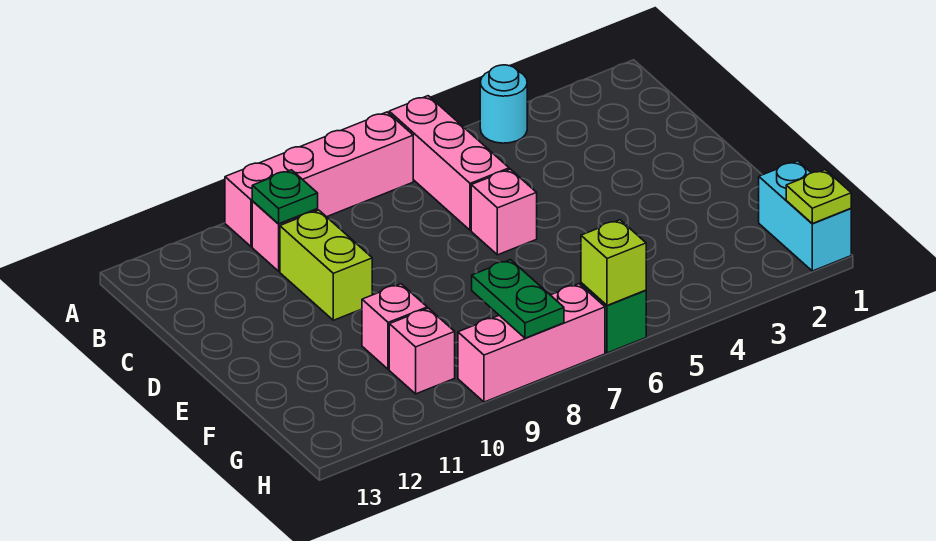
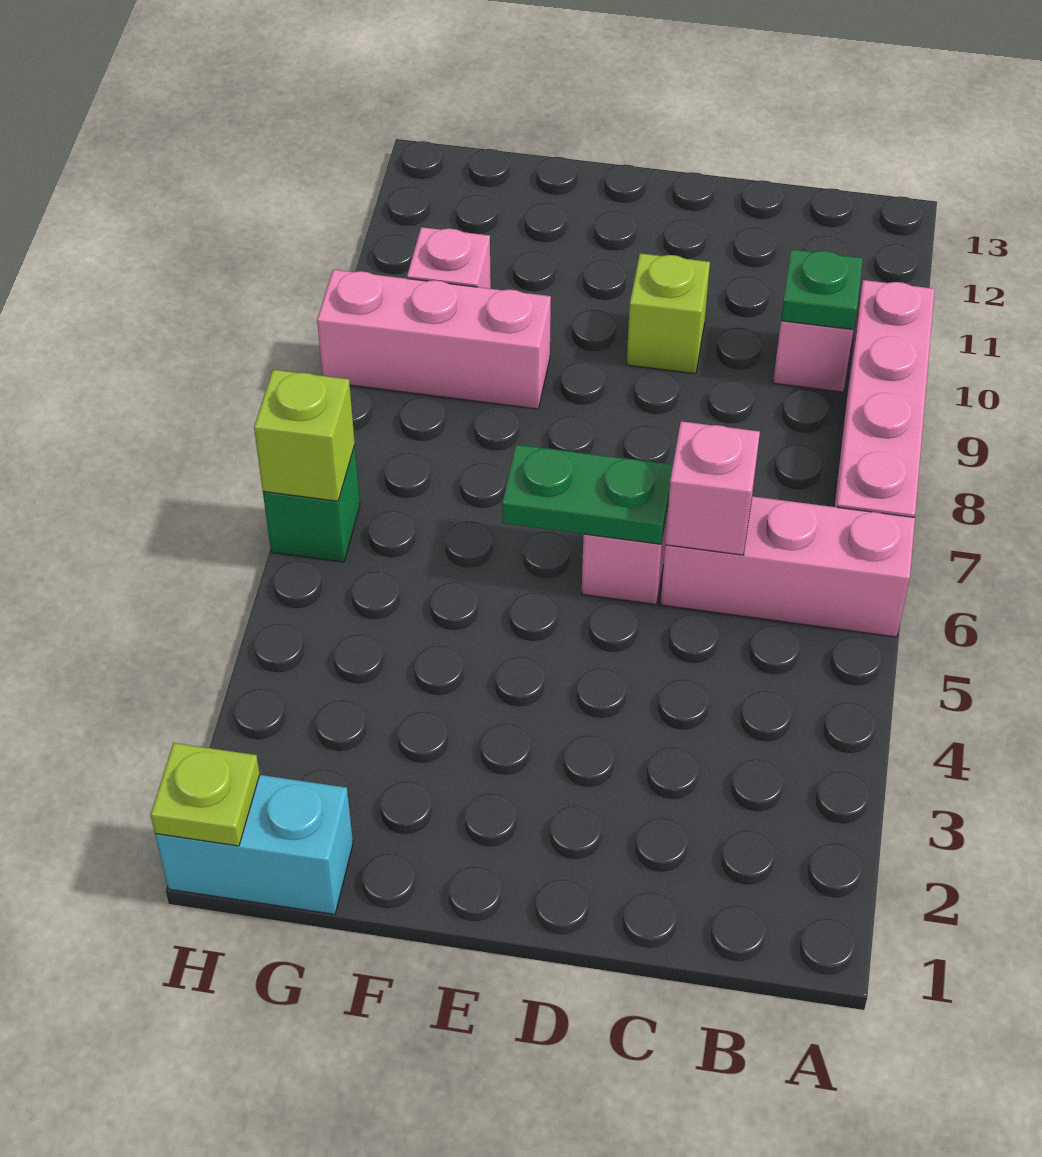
cyan 1x1 round brick [480,65,527,143] -> none
lime 1x2 brick [280,210,372,320] -> lime 1x1 brick [627,253,710,374]
pink 1x1 brick [362,284,427,369] -> pink 1x1 brick moved to [665,421,760,555]
green 1x2 plate [472,260,564,338] -> green 1x2 plate moved to [502,444,673,544]
pink 1x3 brick [458,284,605,402] -> pink 1x3 brick turned to [317,270,551,409]

